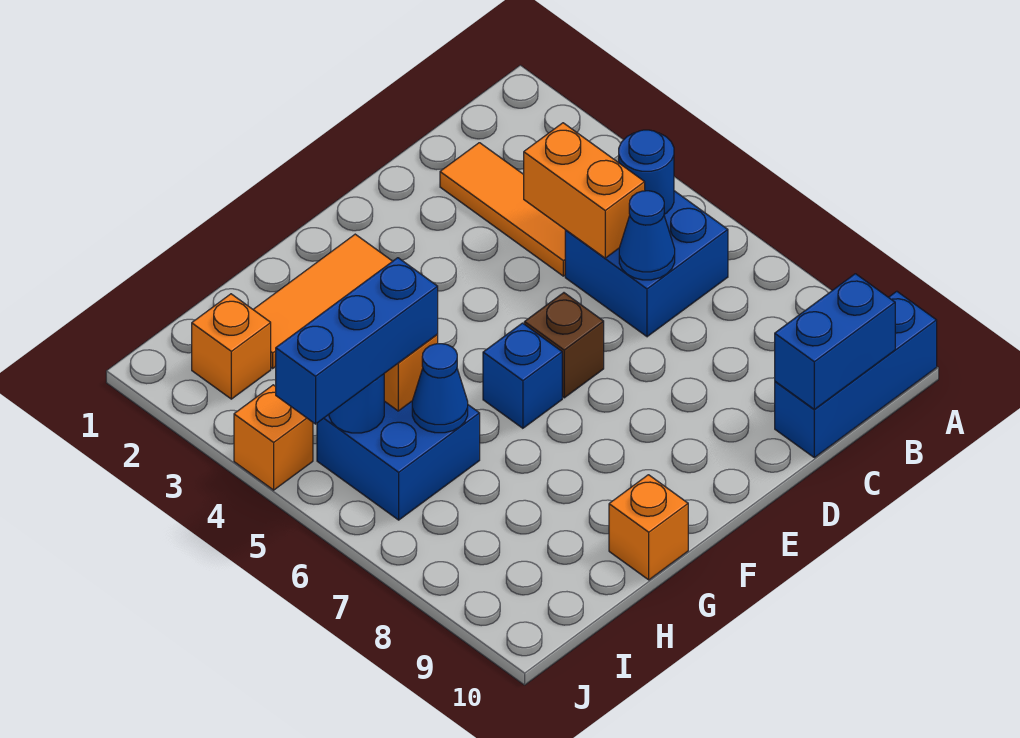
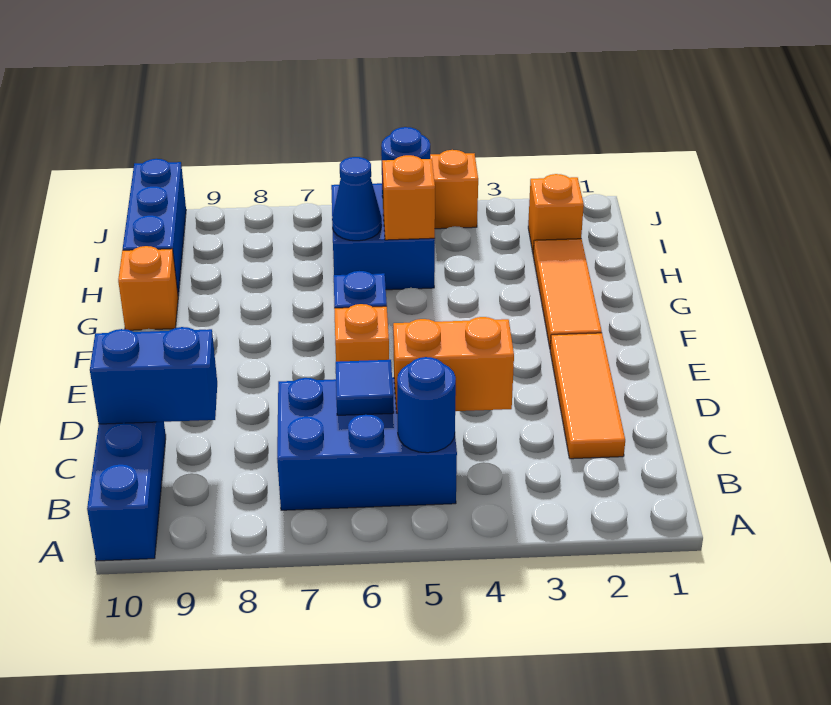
blue 2x2 brick [565,191,728,337] -> blue 2x3 brick [277,377,457,510]
blue 1x2 brick [775,274,895,409] -> blue 1x2 brick turned to [90,327,217,424]
orange 1x3 tile [440,143,565,276] -> orange 1x3 tile turned to [550,333,625,459]
blue 1x1 cone [619,191,675,280] -> blue 1x1 tile [336,360,394,415]
brown 1x1 brick [524,293,604,398] -> orange 1x1 brick [334,304,389,362]
blue 1x3 brick [276,258,438,424] -> blue 1x3 brick moved to [123,159,186,296]

